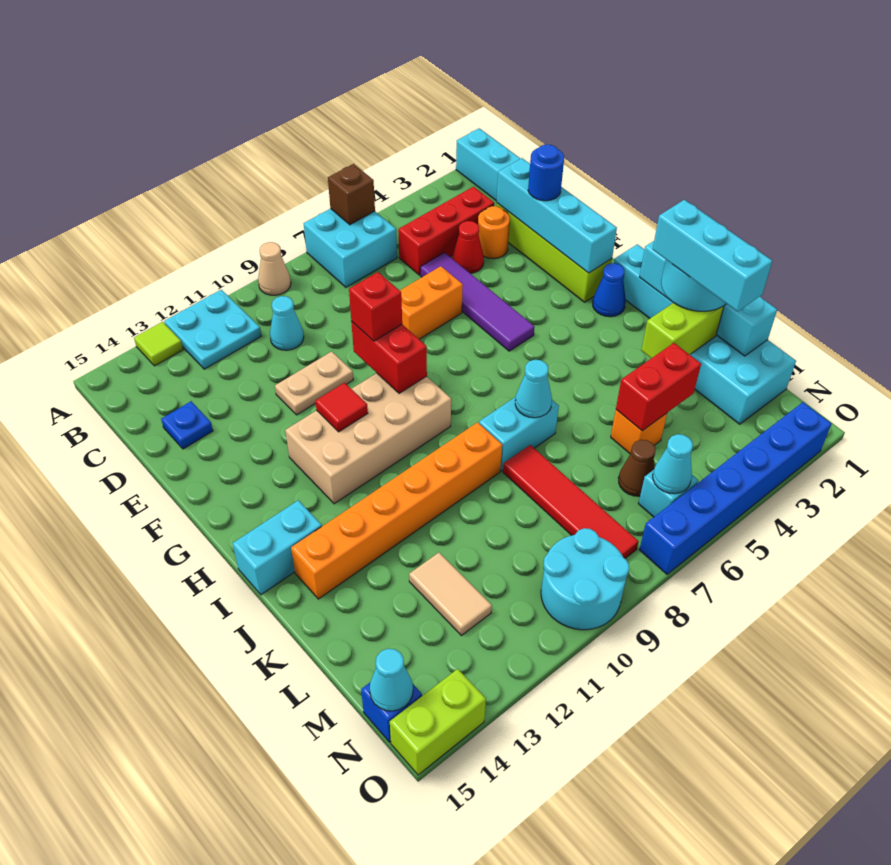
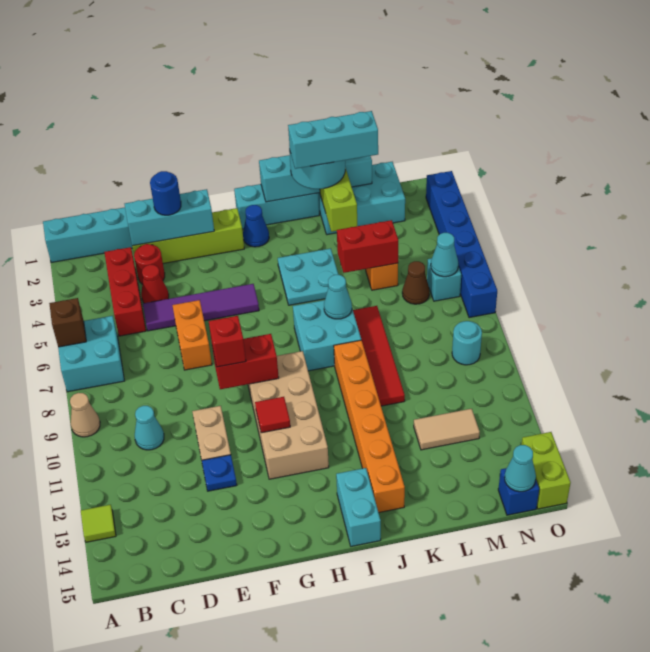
cyan 2x2 plate [164,290,261,369] -> cyan 2x2 plate moved to [278,248,338,305]
cyan 1x4 brick [497,158,617,273] -> cyan 1x3 brick [125,189,214,246]
orange 1x1 round brick [478,206,510,259] -> red 1x1 round brick [134,244,165,284]
blue 1x1 plate [161,401,213,449] -> blue 1x1 plate moved to [202,455,237,491]
cyan 1x2 brick [479,397,559,471] -> cyan 2x2 brick [293,300,361,371]
red 1x4 tile [503,445,639,558] -> red 1x4 tile turned to [353,306,405,406]
red 1x2 brick [616,343,701,431] -> red 1x2 brick turned to [337,220,398,273]
cyan 2x2 round brick [541,528,629,630] -> cyan 1x1 round brick [452,321,482,365]

